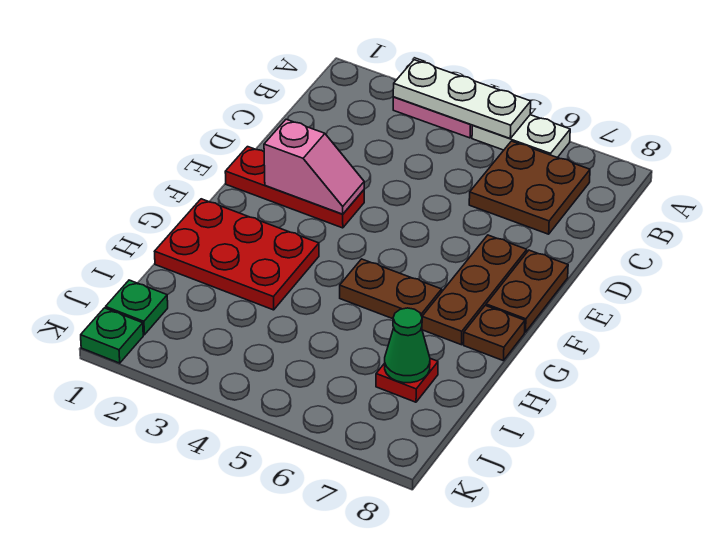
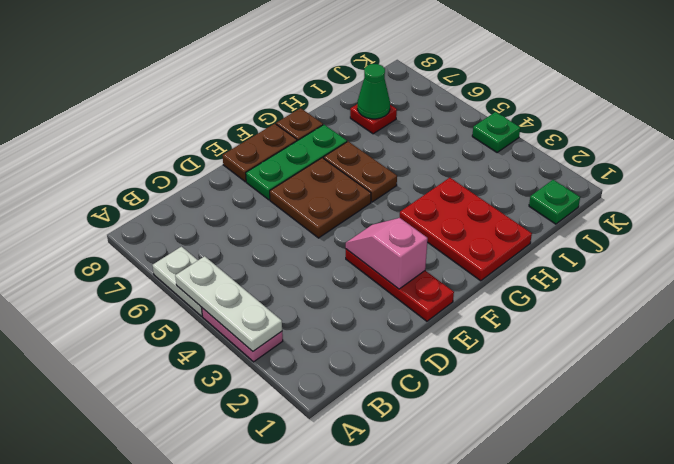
brown 2x2 plate [469,141,590,234] -> brown 2x2 plate moved to [270,158,371,238]
brown 1x3 plate [422,235,527,345] -> green 1x3 plate [246,125,347,200]
green 1x1 plate [81,308,143,363] -> green 1x1 plate moved to [472,112,520,153]

